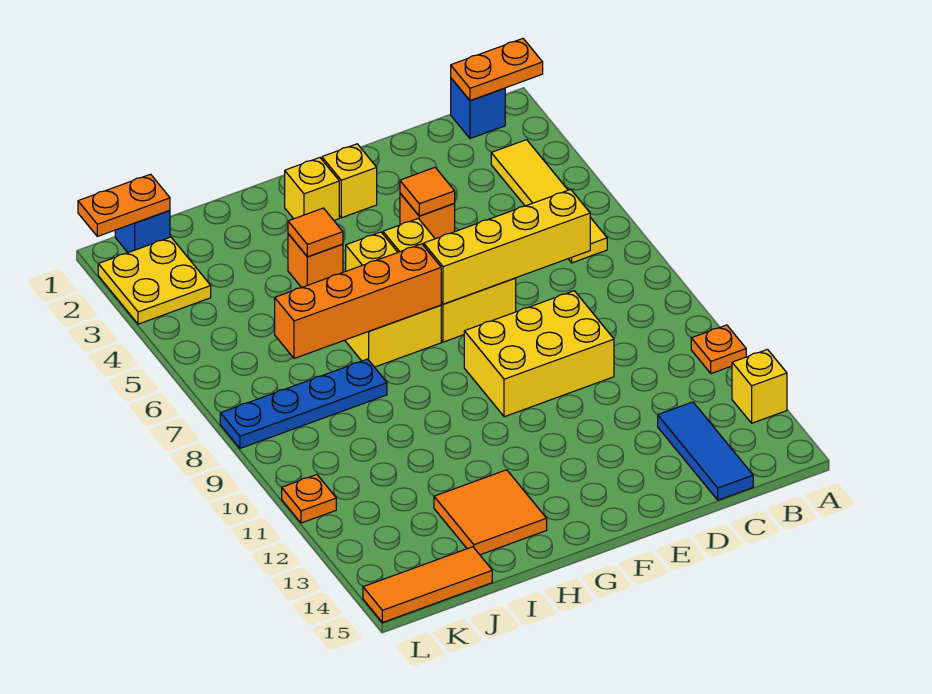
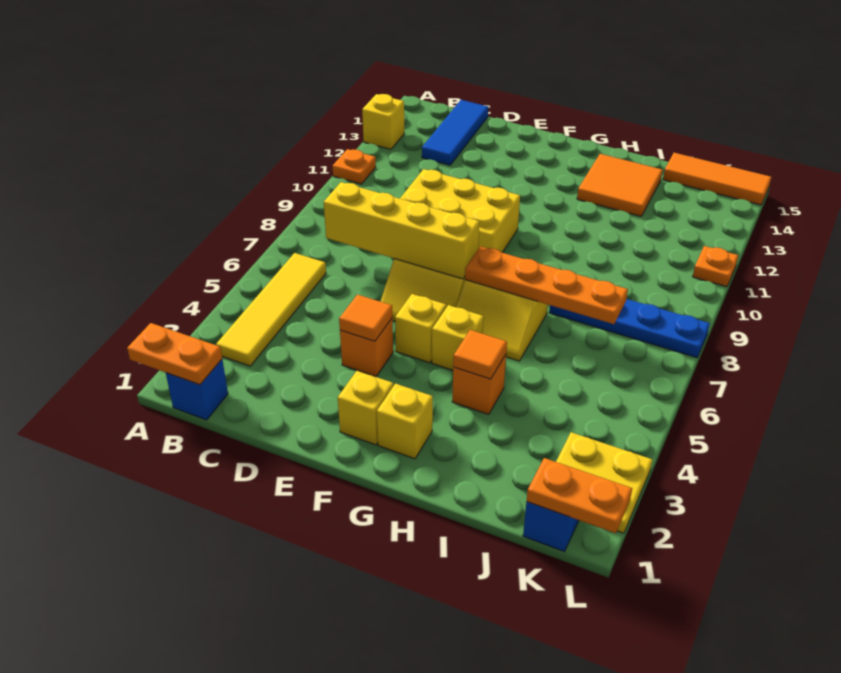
orange 1x4 brick [275,244,441,358] -> orange 1x4 plate [465,246,628,324]

